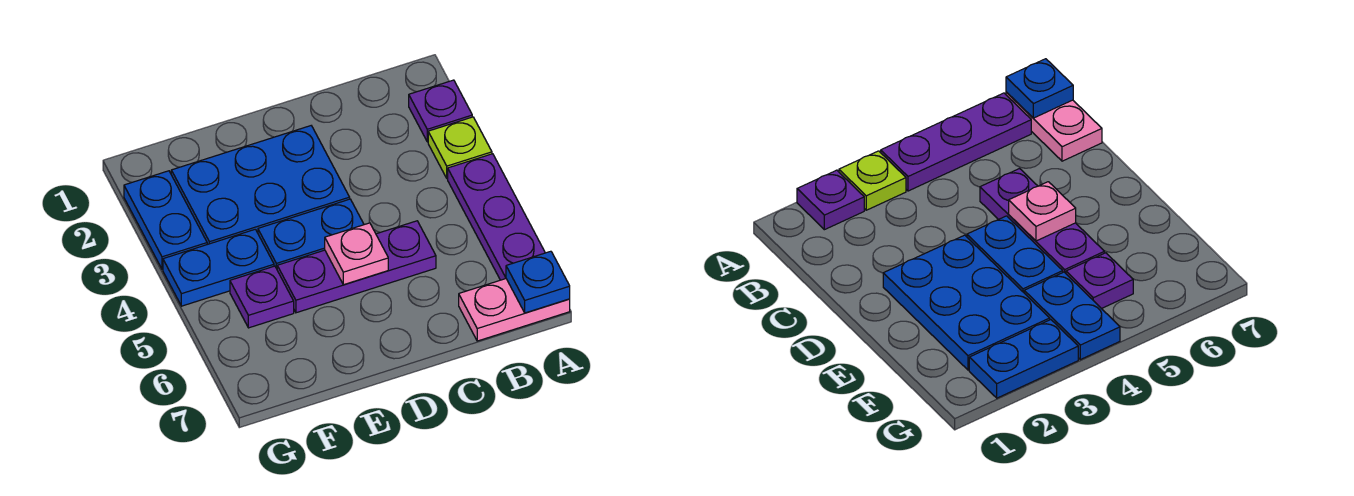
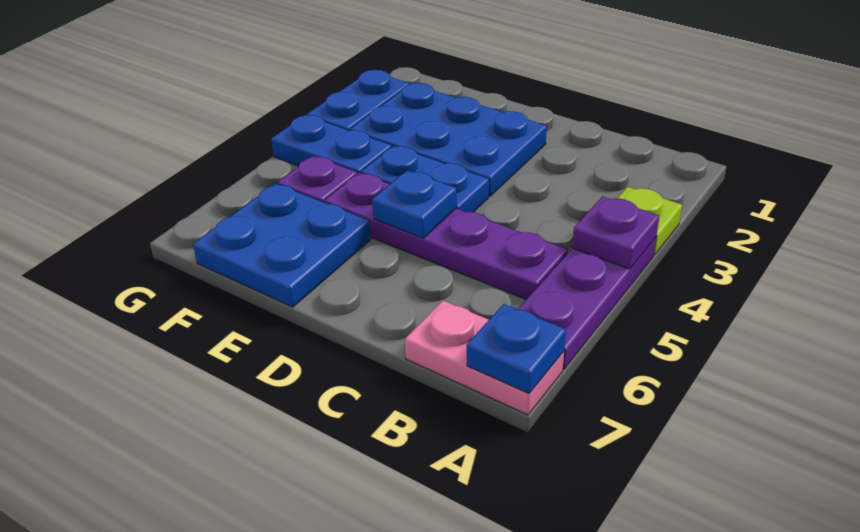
purple 1x1 plate [409,80,472,142] -> purple 1x1 plate moved to [572,197,659,269]
purple 1x3 plate [277,221,436,313] -> purple 1x4 plate [324,173,568,300]
pink 1x1 plate [325,223,388,285] -> blue 1x1 plate [372,170,457,238]
none -> blue 2x2 plate [193,184,371,307]

